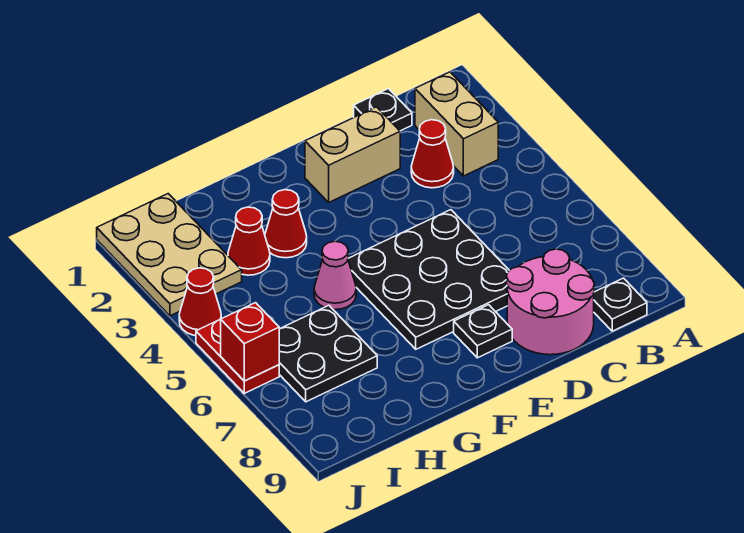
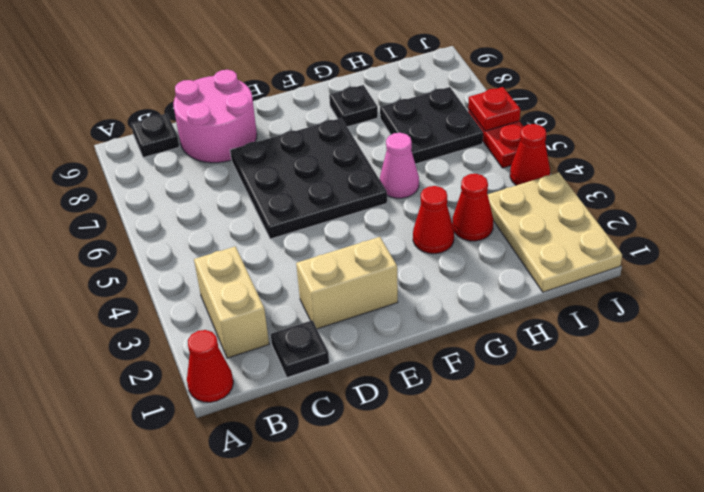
red 1x1 cone [411,120,454,188] -> red 1x1 cone moved to [187,330,233,402]
black 1x1 plate [454,305,512,358] -> black 1x1 plate moved to [329,85,378,127]
red 1x1 brick [221,303,279,381] -> red 1x1 plate [468,87,520,131]

